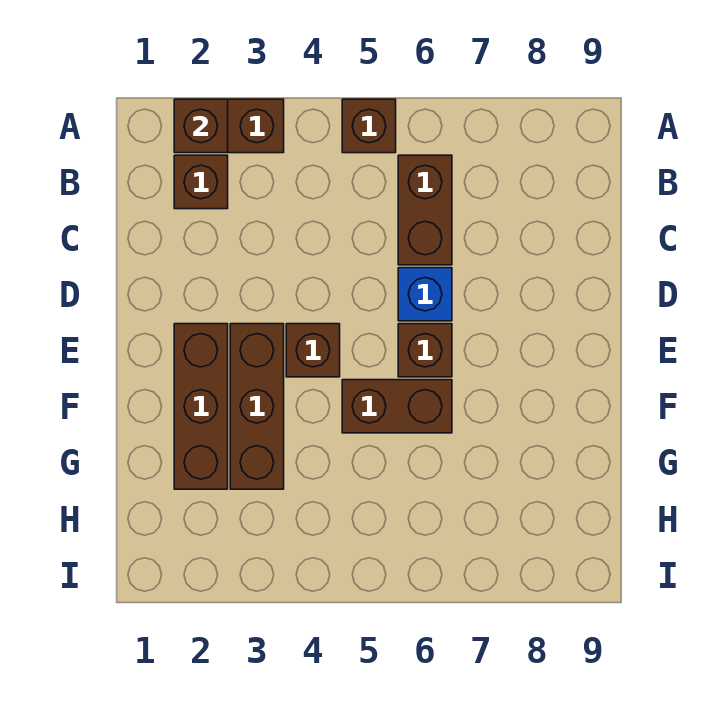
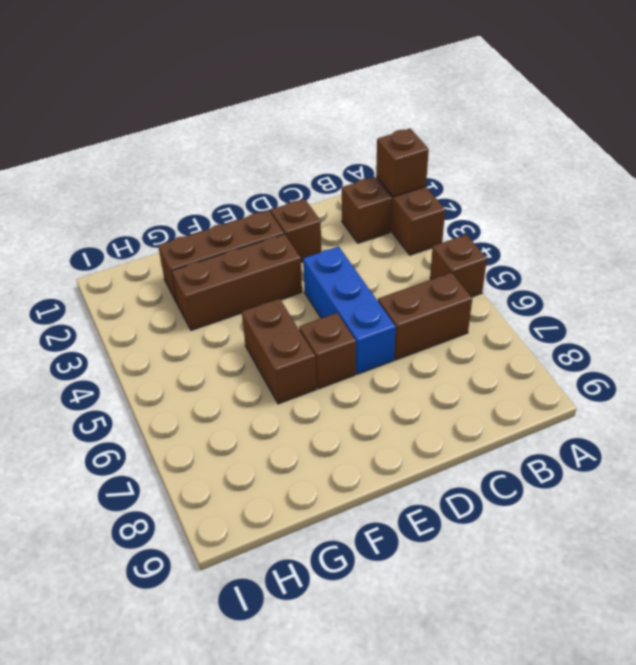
blue 1x1 brick [398,268,452,321] -> blue 1x3 brick [303,246,396,374]
brown 1x1 brick [286,324,340,377] -> brown 1x1 brick moved to [271,199,321,262]

